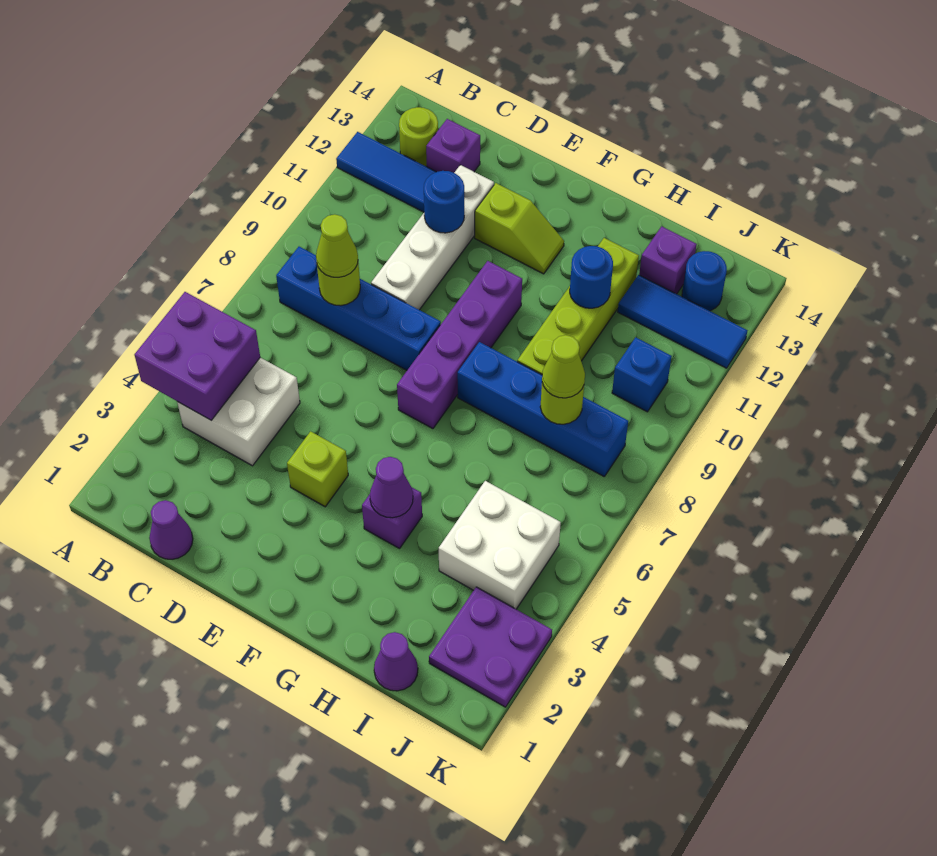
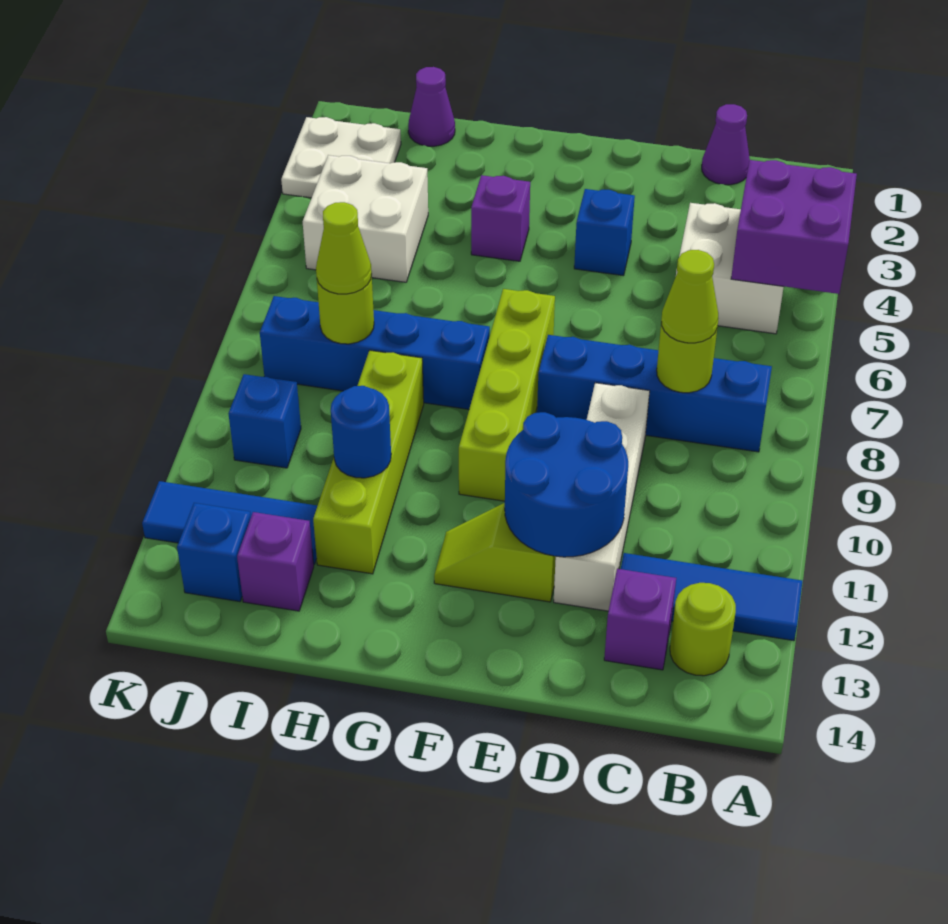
blue 1x1 round brick [424,171,464,233] -> blue 2x2 round brick [505,412,628,557]
lime 1x1 brick [287,431,348,507] -> blue 1x1 brick [574,189,635,276]
purple 1x4 brick [397,261,522,429] -> lime 1x4 brick [459,289,555,501]
purple 1x1 cone [370,457,413,518] -> none
purple 2x2 plate [429,587,552,707] -> white 2x2 plate [281,117,401,198]
blue 1x1 round brick [682,251,727,311] -> blue 1x1 brick [177,503,251,602]

